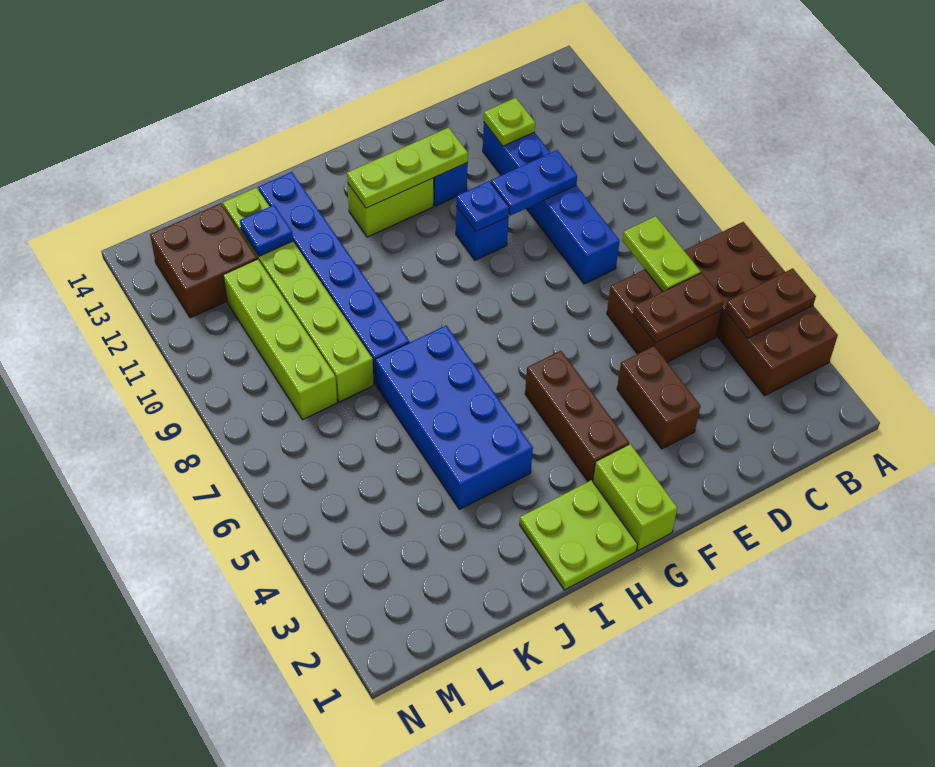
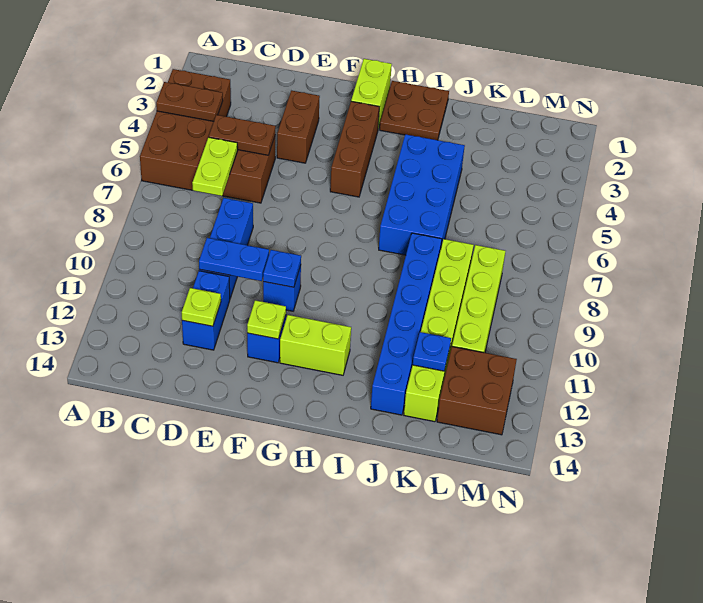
lime 1x3 plate [347,127,468,208] -> lime 1x1 plate [247,300,286,339]
lime 2x2 plate [520,480,637,590] -> brown 2x2 plate [380,81,449,140]

